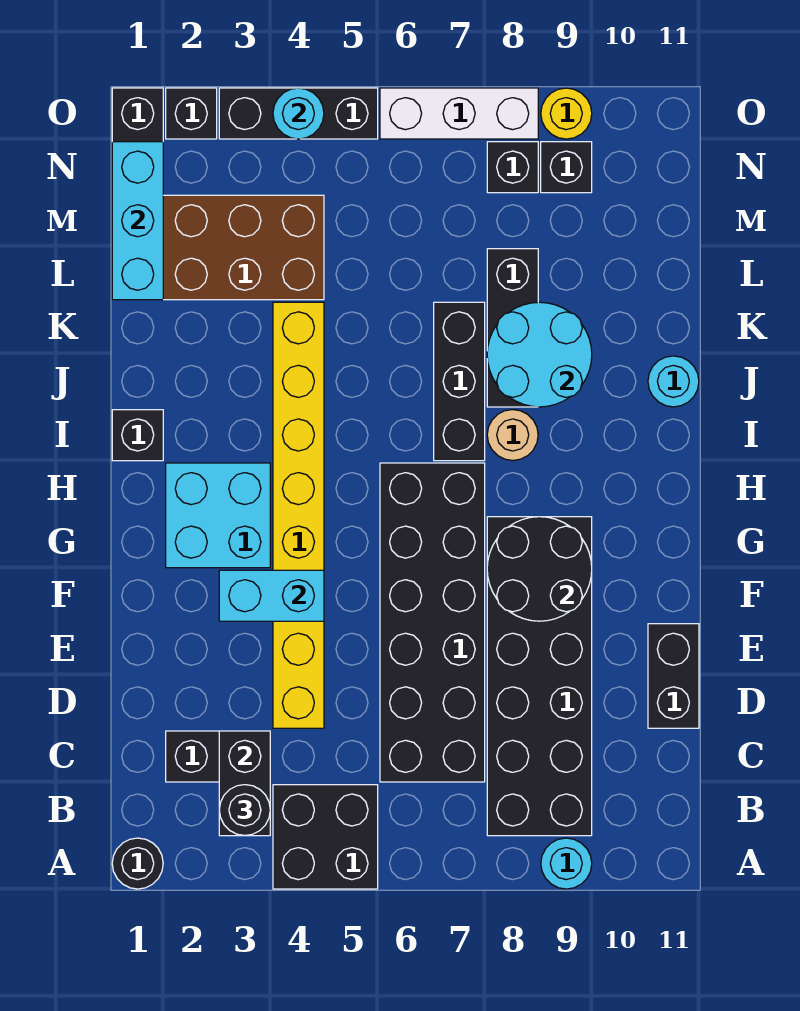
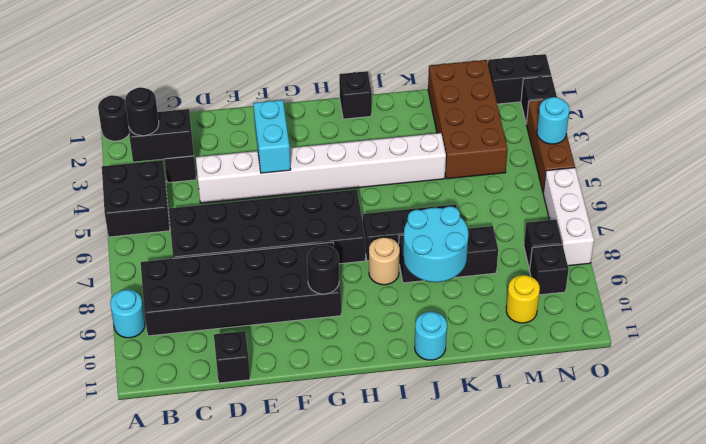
yellow 1x8 brick [273,302,324,728] -> white 1x8 brick [196,133,446,203]
black 1x2 brick [648,624,699,728] -> black 1x1 brick [214,331,250,383]
black 2x2 round brick [487,517,592,621] -> black 1x1 round brick [307,245,339,294]
cyan 2x2 brick [166,463,270,568] -> none
cyan 1x3 brick [112,142,163,300] -> none
black 1x3 brick [219,88,378,139] -> brown 1x3 brick [526,99,575,192]
yellow 1x1 round brick [541,88,592,139] -> yellow 1x1 round brick moved to [506,275,540,323]

